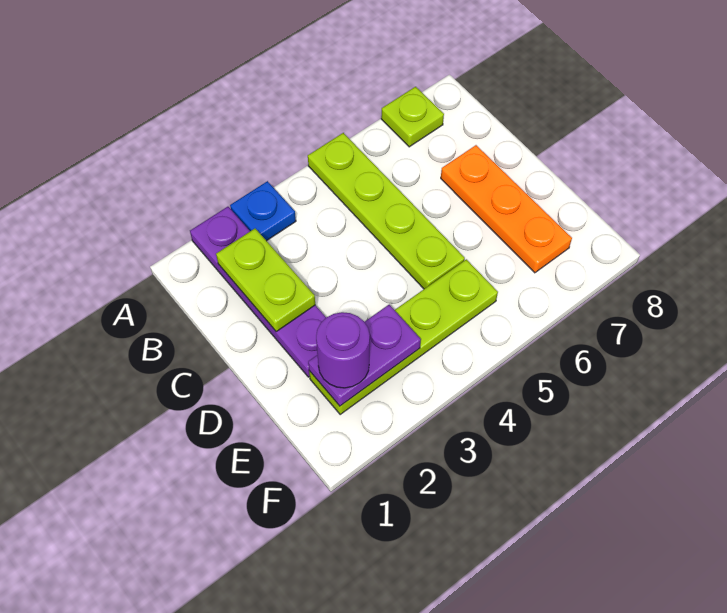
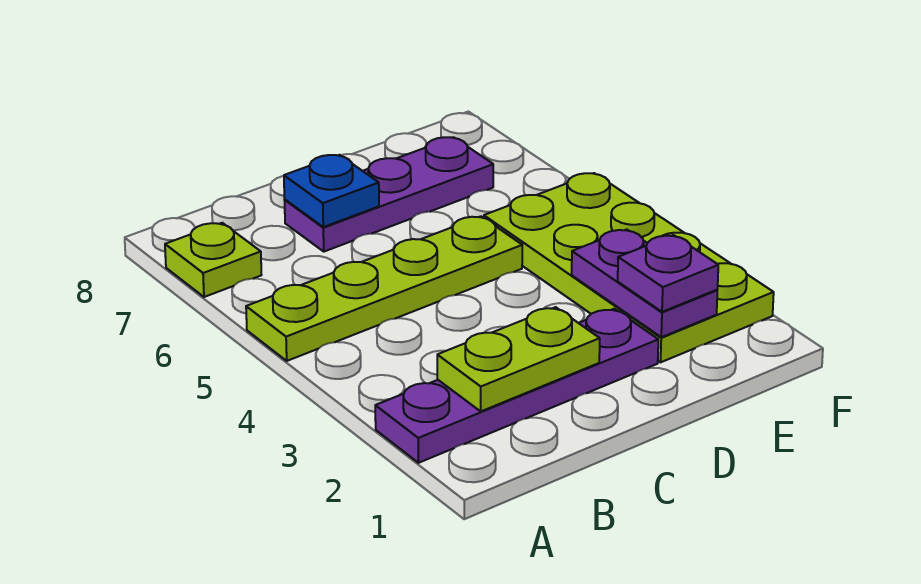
blue 1x1 plate [230,181,296,241] -> blue 1x1 plate moved to [284,155,379,227]
orange 1x3 plate [441,145,572,273] -> purple 1x3 plate [285,137,493,252]
lime 1x4 plate [309,259,498,414] -> lime 2x4 plate [484,173,774,362]
purple 1x1 round brick [316,312,370,388] -> purple 1x1 plate [618,235,718,312]

